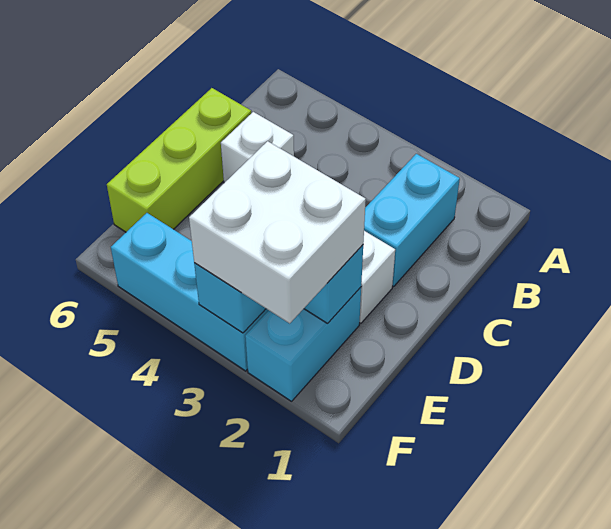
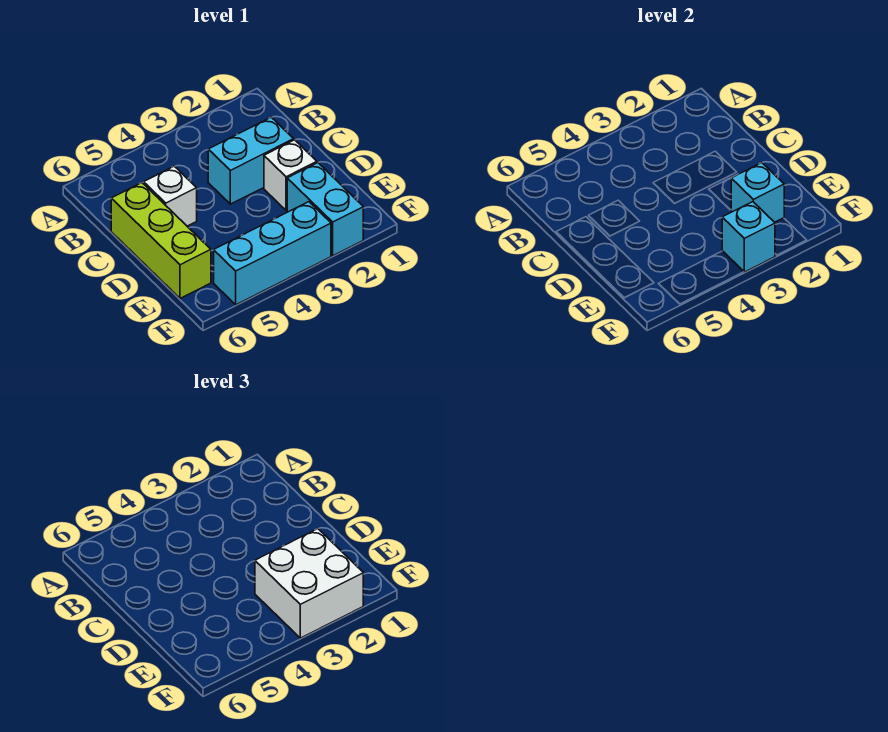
cyan 1x2 brick [364,154,460,286] -> cyan 1x2 brick turned to [208,117,294,204]

